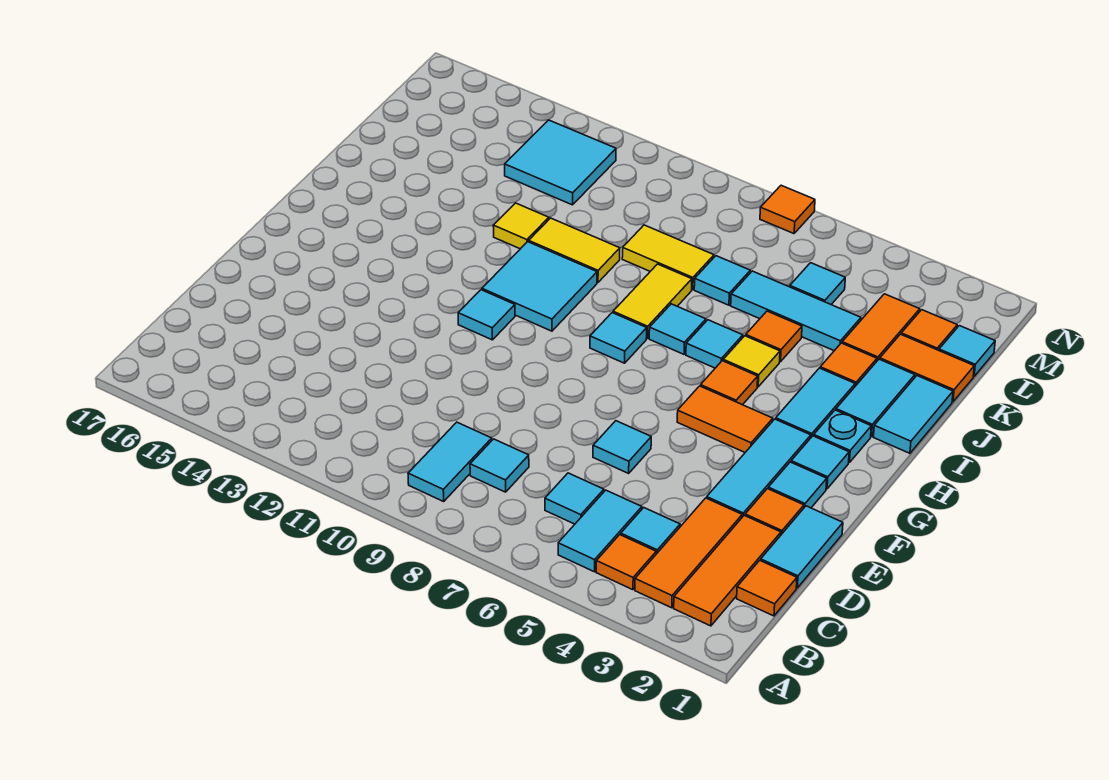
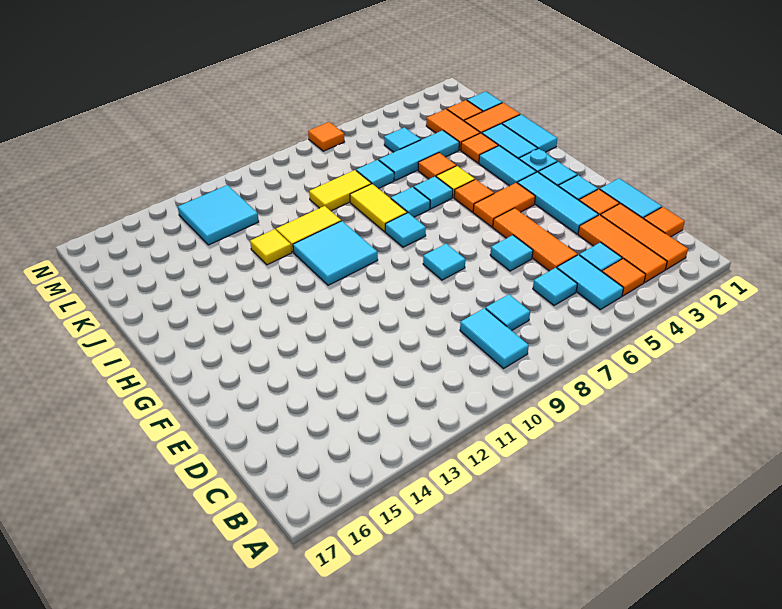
none -> orange 1x3 tile [493,208,577,271]
cyan 1x1 tile [458,290,515,340] -> cyan 1x1 tile moved to [423,244,465,280]

